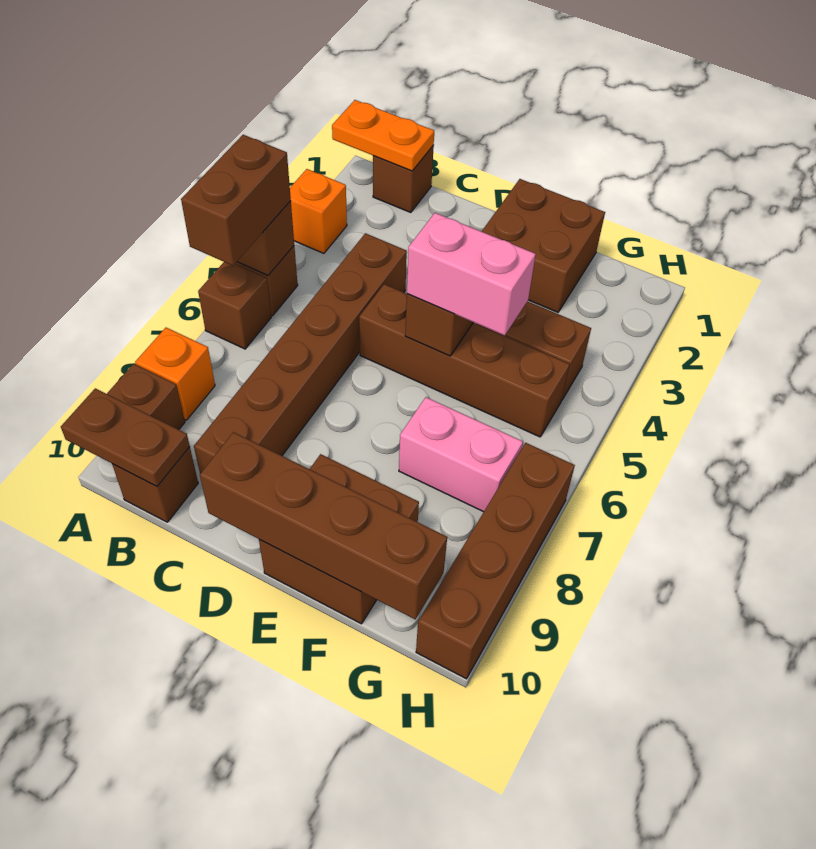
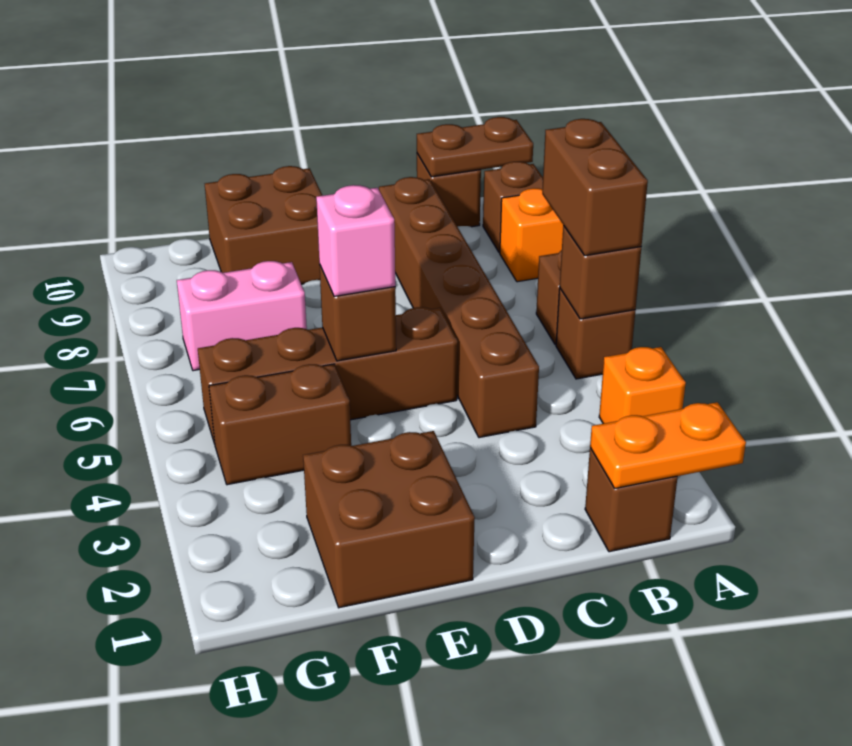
brown 1x4 brick [200,432,447,619] -> none
pink 1x2 brick [407,213,536,335] -> pink 1x1 brick [316,185,395,296]
brown 1x4 brick [416,443,575,679] -> none

